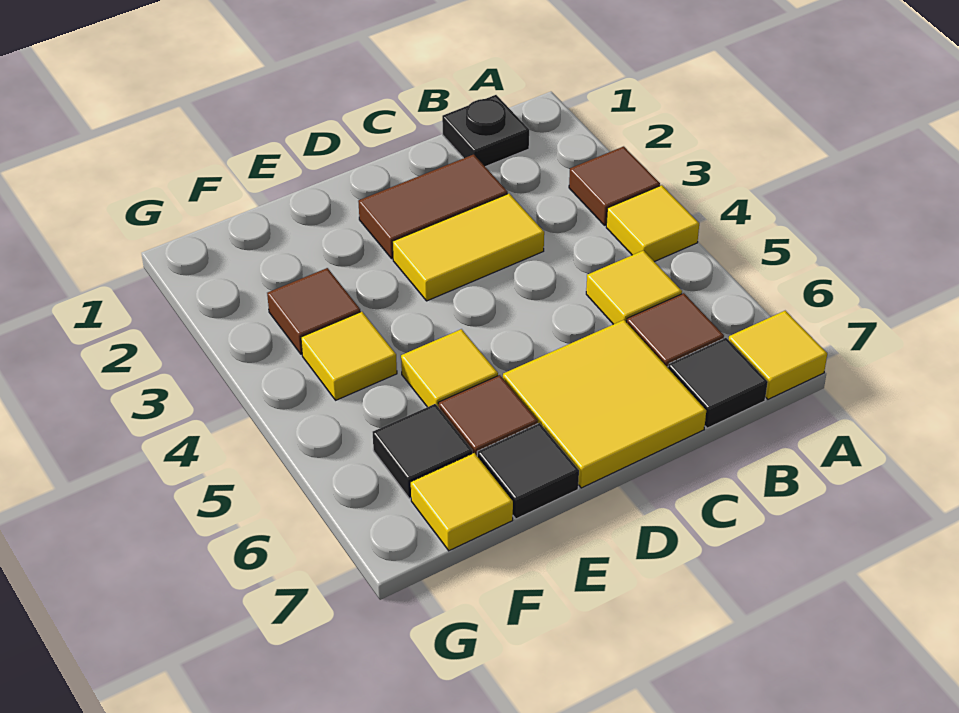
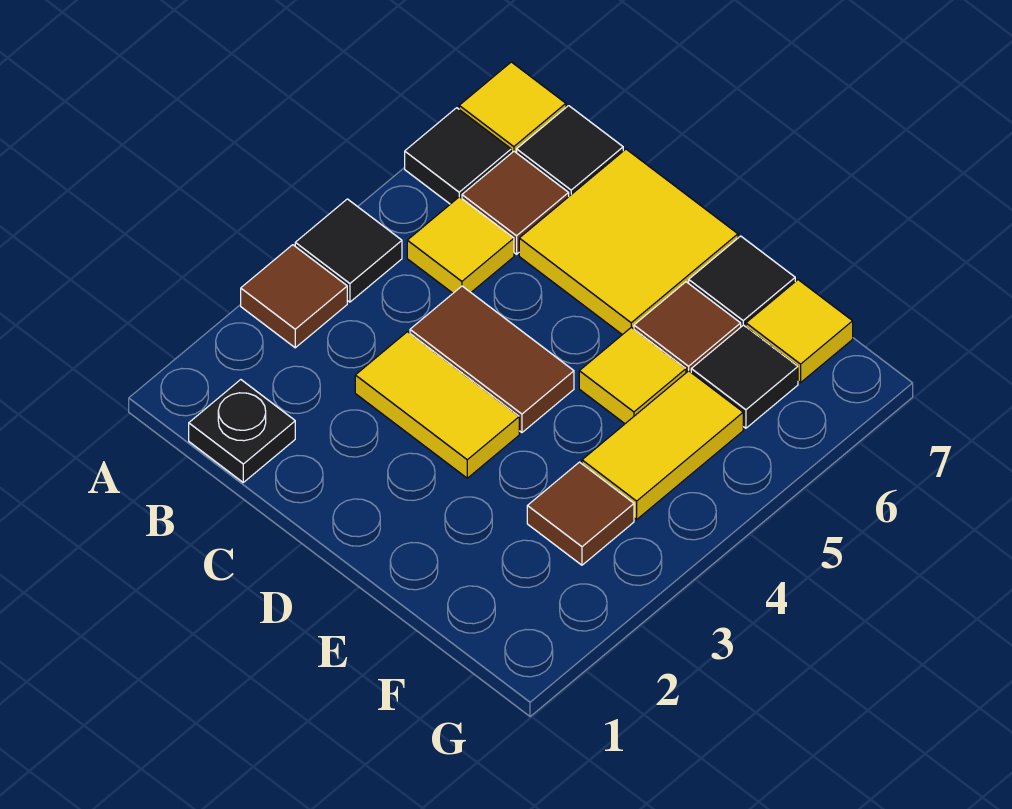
yellow 1x1 tile [606,185,699,262] -> black 1x1 tile [295,199,402,302]
none -> black 1x1 tile [405,108,511,204]
brown 1x2 tile [358,154,508,258] -> brown 1x2 tile moved to [410,286,574,432]
yellow 1x1 tile [301,312,397,400] -> yellow 1x2 tile [582,371,743,519]

